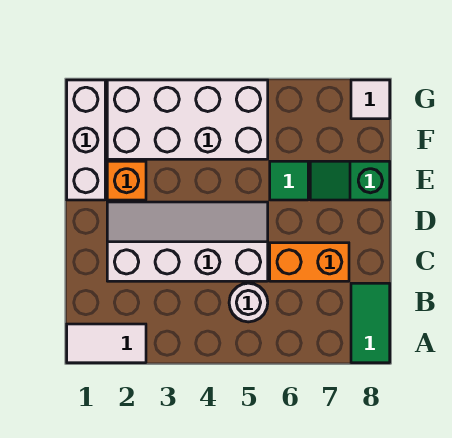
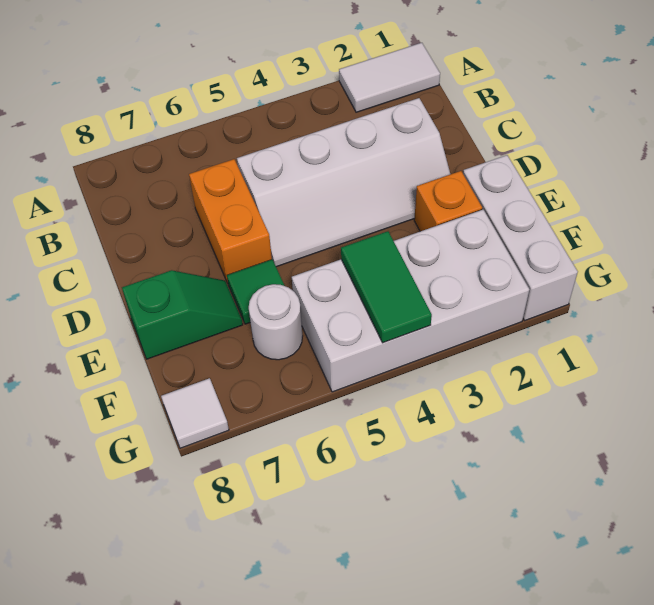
green 1x2 tile [351,283,390,363] -> green 1x2 tile moved to [341,231,432,343]
white 1x1 round brick [229,283,268,322] -> white 1x1 round brick moved to [249,284,302,360]
orange 1x2 brick [270,243,349,281] -> orange 1x2 brick turned to [189,159,272,283]

